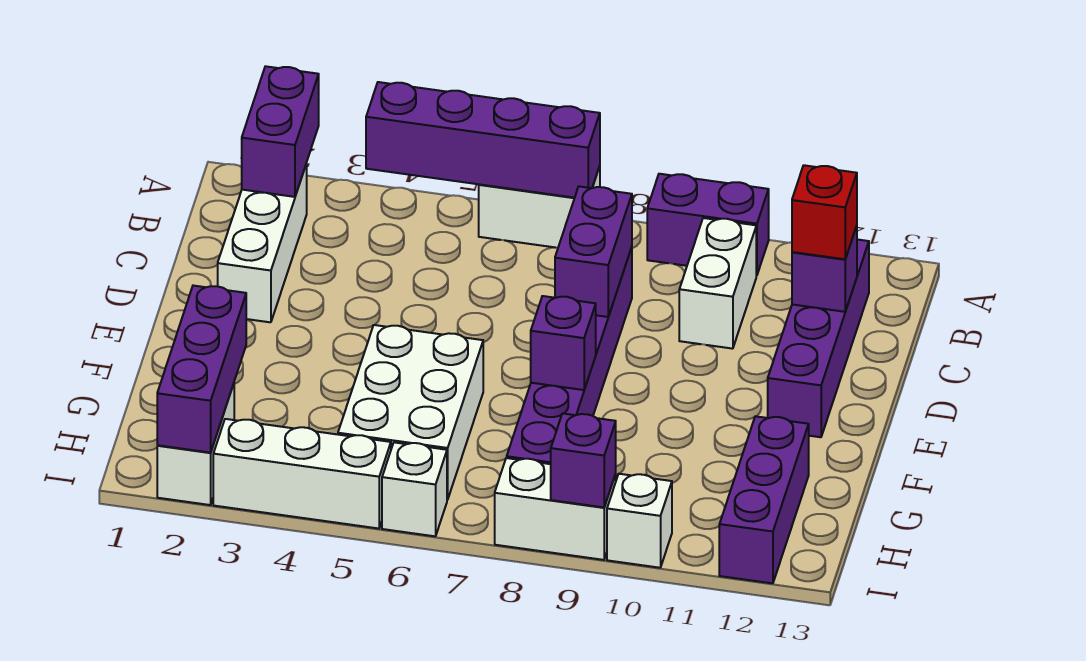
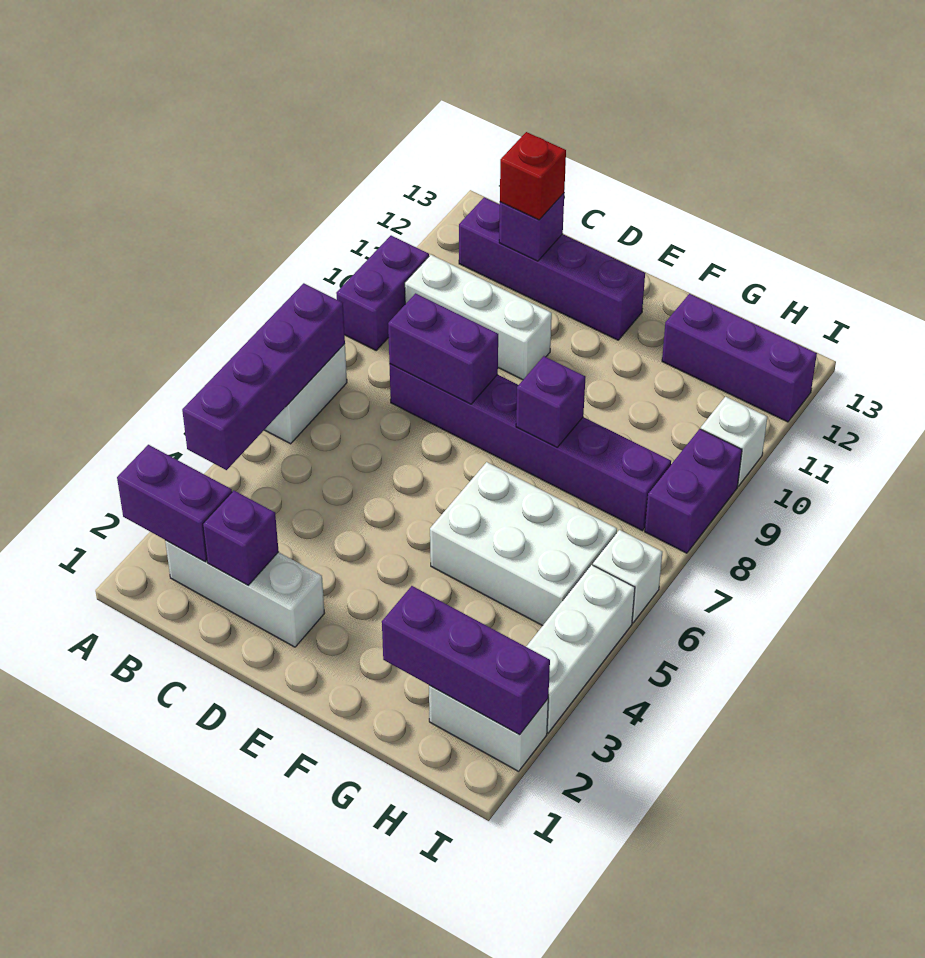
white 1x2 brick [679,218,756,349] -> white 1x3 brick [405,255,552,380]
white 1x2 brick [495,458,616,560] -> purple 1x2 brick [645,429,742,553]
purple 1x1 brick [551,413,616,507] -> purple 1x1 brick moved to [203,490,279,585]

